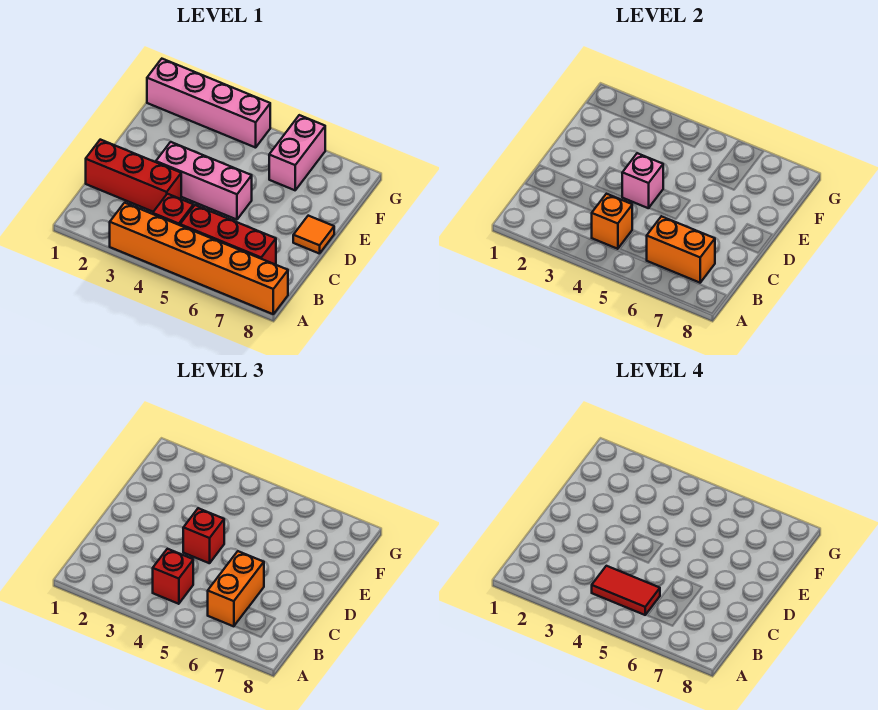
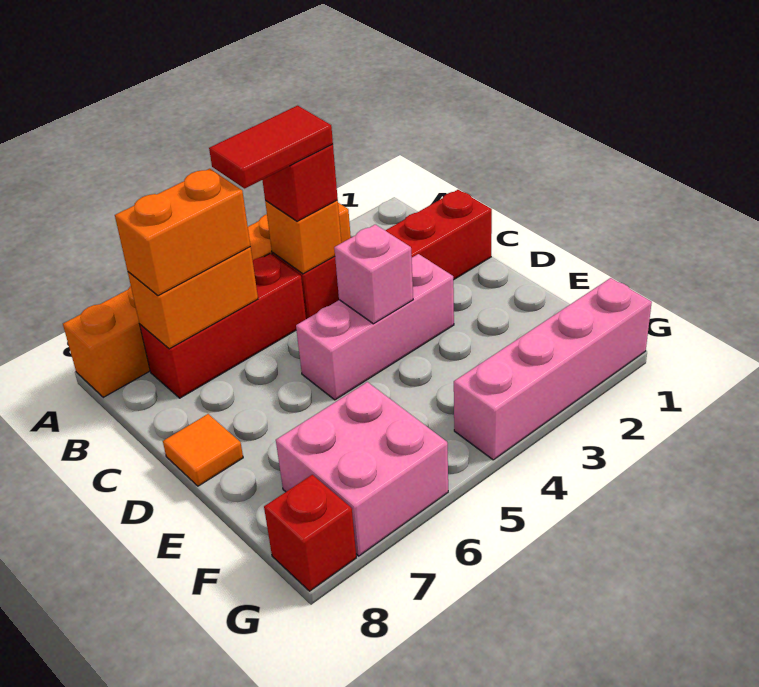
orange 1x2 brick [208,551,264,626] -> orange 1x2 brick turned to [115,169,250,296]
red 1x1 brick [183,508,224,563] -> red 1x1 brick moved to [264,475,356,591]
pink 1x2 brick [269,115,325,190] -> pink 2x2 brick [276,382,448,556]

